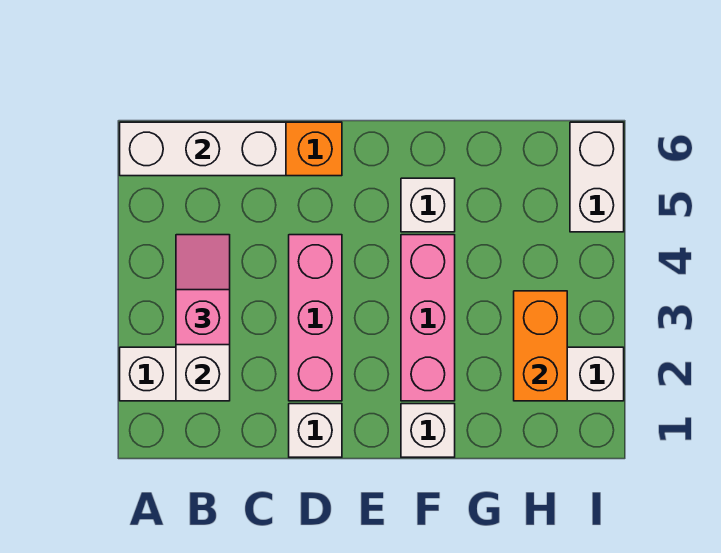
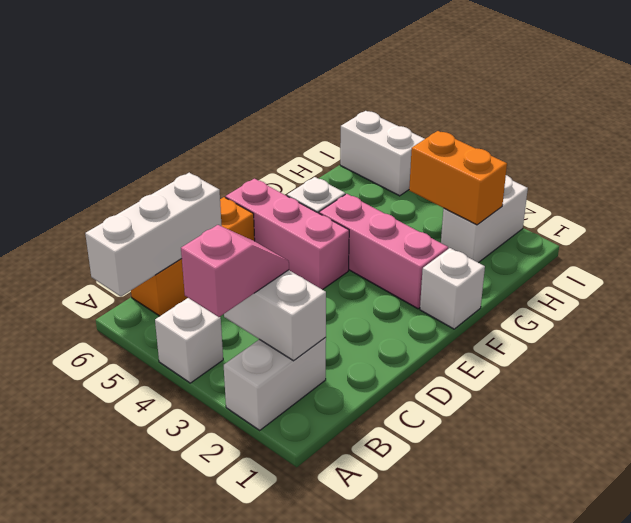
pink 1x2 slope [176,235,230,345] -> pink 1x2 slope turned to [181,225,289,317]
white 1x1 brick [289,404,342,457] -> white 1x1 brick moved to [155,298,223,383]
pink 1x3 brick [289,235,342,401] -> pink 1x3 brick moved to [226,179,349,290]

